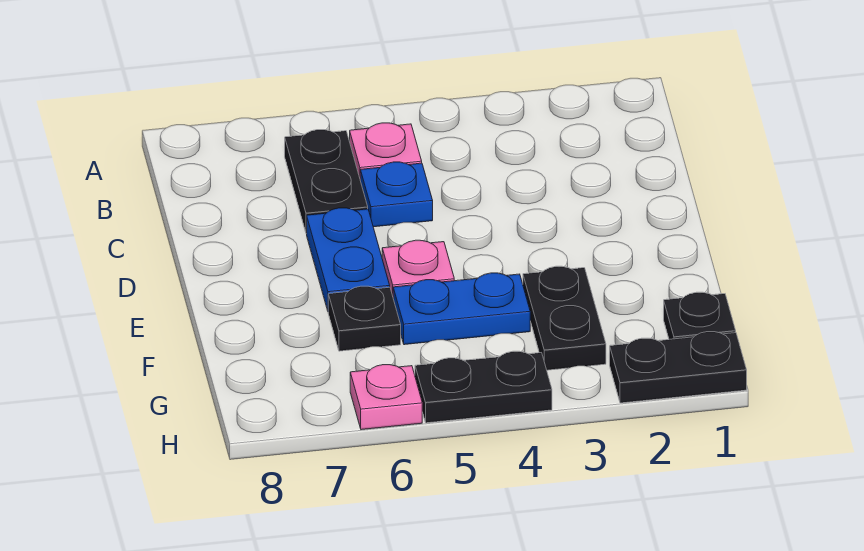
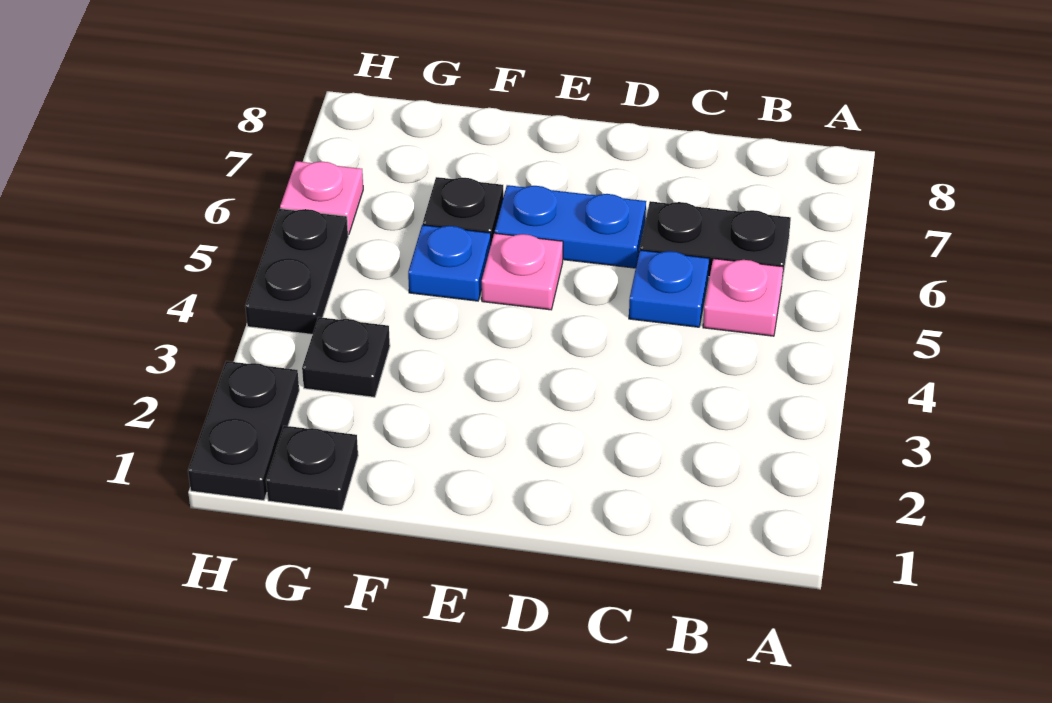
black 1x2 plate [523,266,606,370] -> black 1x1 plate [302,317,390,397]
blue 1x2 plate [393,273,530,345] -> blue 1x1 plate [408,225,491,301]

